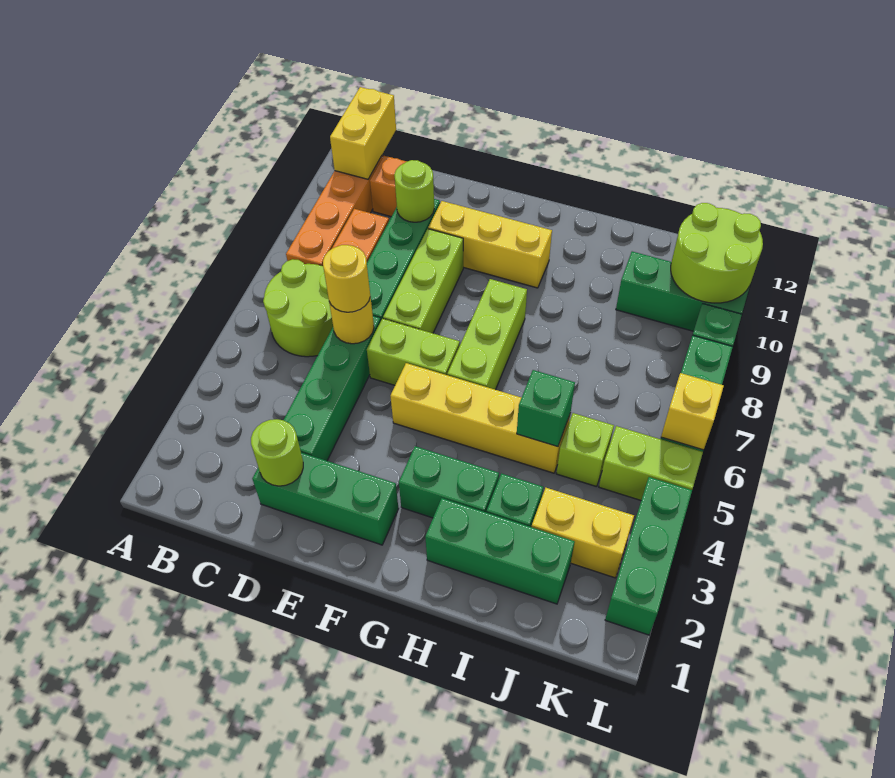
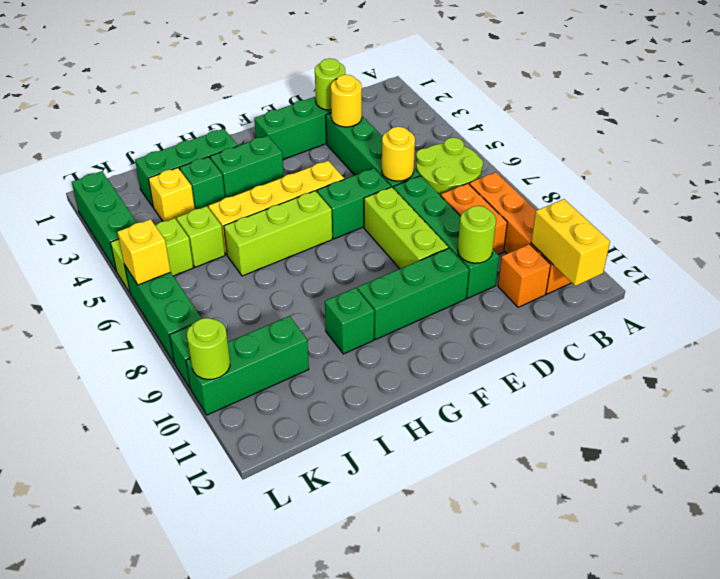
yellow 1x1 round brick [323,245,370,312] -> yellow 1x1 round brick moved to [331,75,362,127]
lime 1x2 brick [367,319,460,385] -> green 1x2 brick [317,168,391,239]
yellow 1x3 brick [428,201,552,288] -> green 1x3 brick [357,248,469,339]
lime 1x3 brick [447,279,527,390] -> lime 1x3 brick turned to [224,191,332,276]
green 1x1 brick [517,370,575,447] -> green 1x1 brick moved to [325,288,374,354]
yellow 1x2 brick [532,488,634,578] -> yellow 1x1 brick [148,168,195,221]
lime 2x2 round brick [671,203,763,303] -> lime 1x1 round brick [187,318,230,379]

